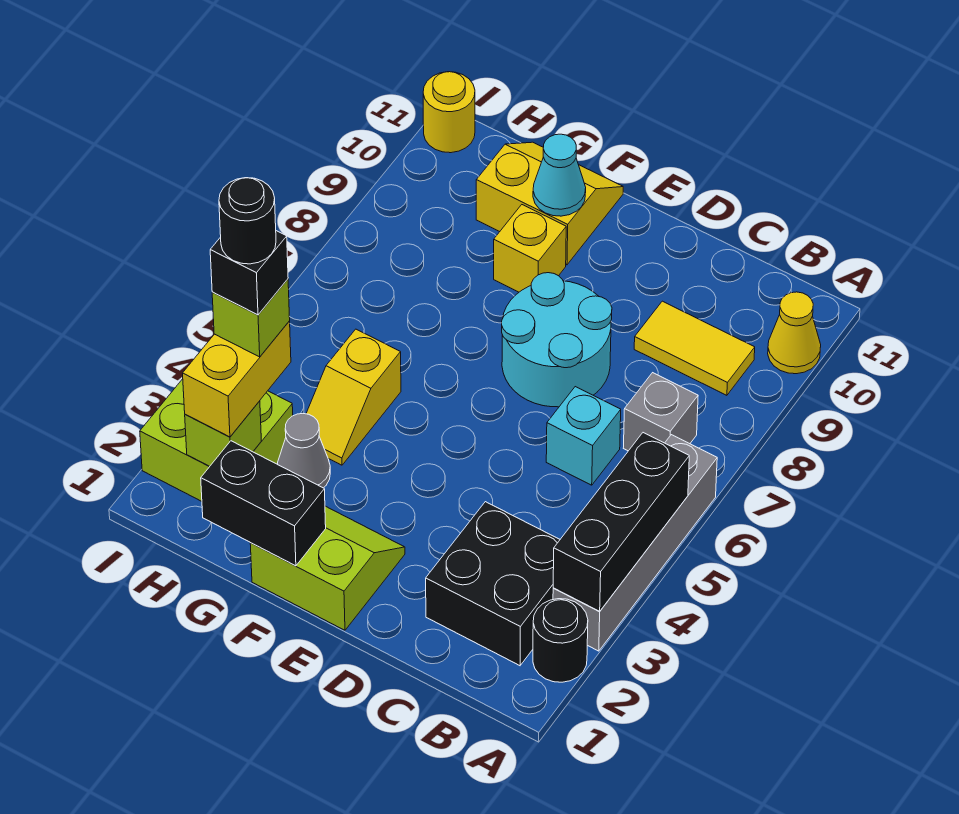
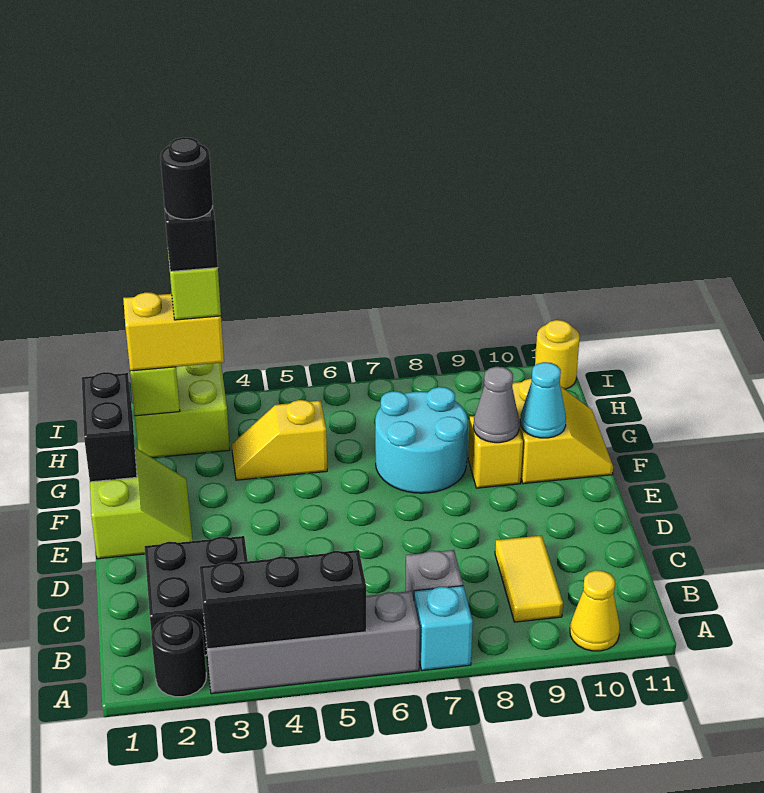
cyan 1x1 brick [546,387,621,485] -> cyan 1x1 brick moved to [414,586,473,671]
cyan 2x2 round brick [502,273,612,407] -> cyan 2x2 round brick moved to [375,387,468,493]
grey 1x1 cone [277,414,330,488] -> grey 1x1 cone moved to [474,367,519,443]

